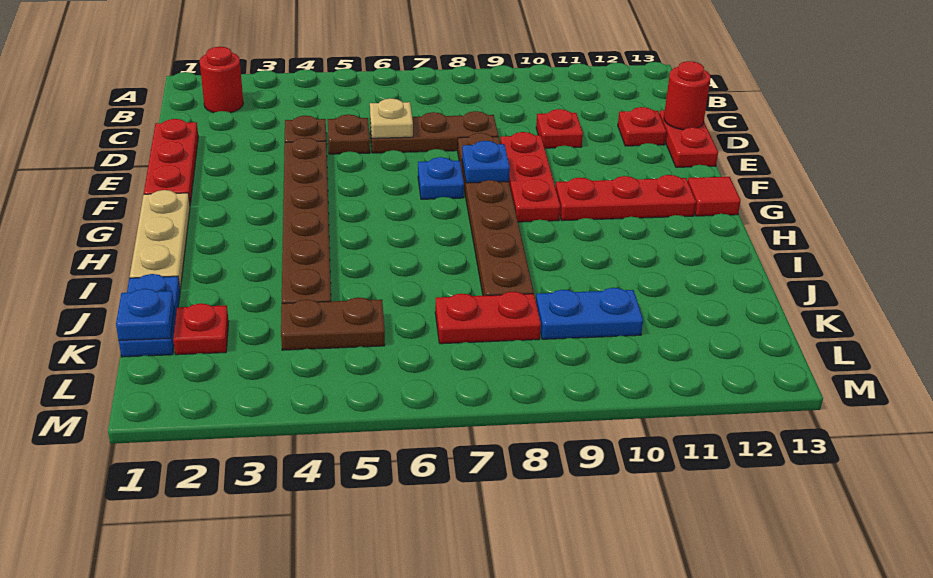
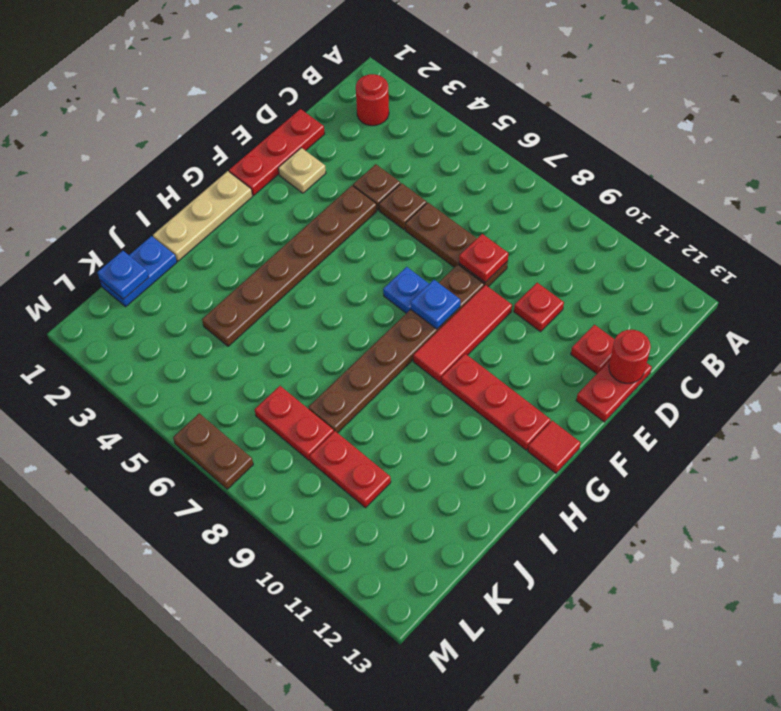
tan 1x1 plate [370,98,413,138] -> tan 1x1 plate moved to [278,148,326,193]
red 1x3 plate [500,132,560,222] -> red 1x3 tile [413,285,512,382]
red 1x1 plate [173,303,229,355] -> red 1x1 plate moved to [459,234,508,282]
brown 1x2 plate [281,297,385,350] -> brown 1x2 plate moved to [173,413,253,489]
blue 1x2 plate [536,288,643,339] -> red 1x2 plate [310,431,391,508]

